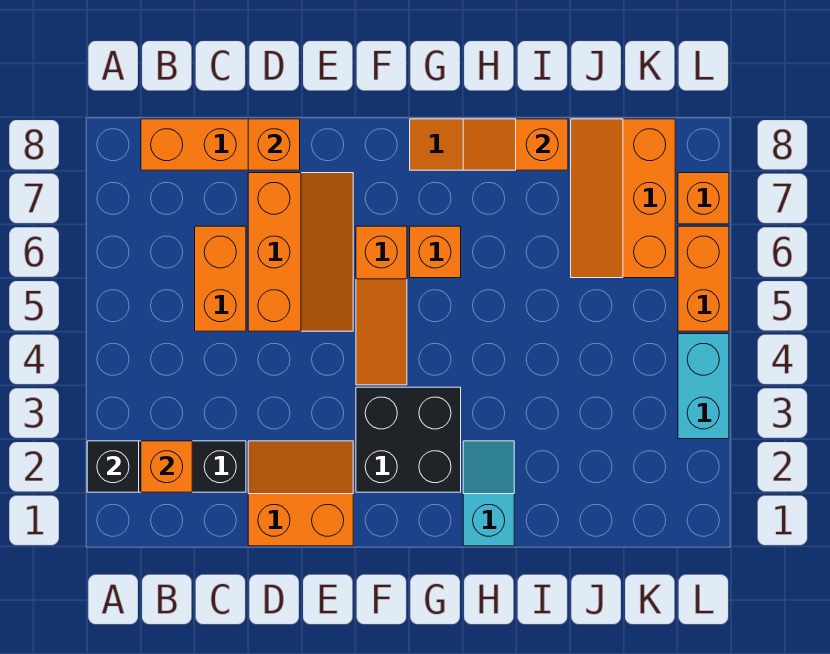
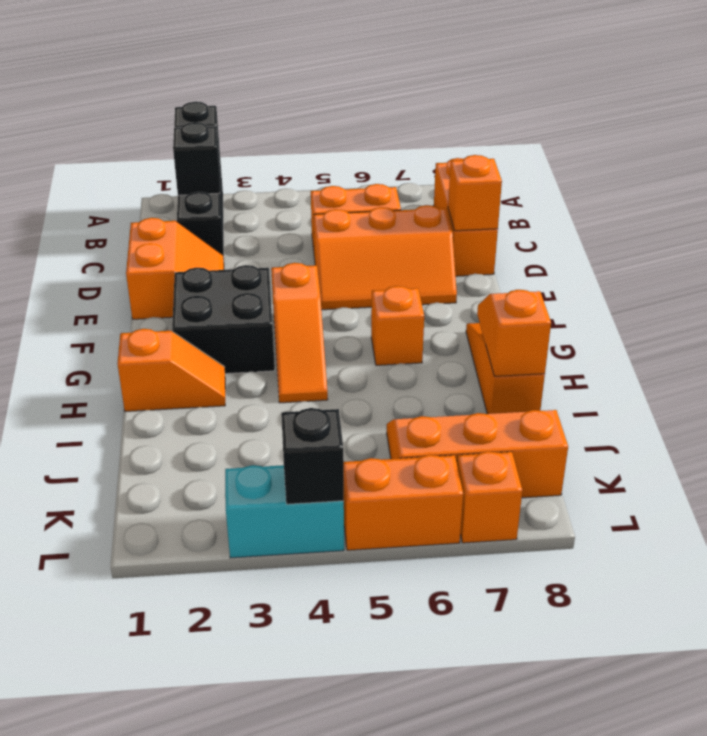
orange 1x1 brick [141,441,192,492] -> black 1x1 brick [173,122,220,195]
orange 1x3 slope [356,226,407,385] -> orange 1x3 slope turned to [271,263,328,403]
cyan 1x2 slope [463,441,514,546] -> orange 1x2 slope [118,329,225,411]
none -> black 1x1 brick [281,408,344,504]

